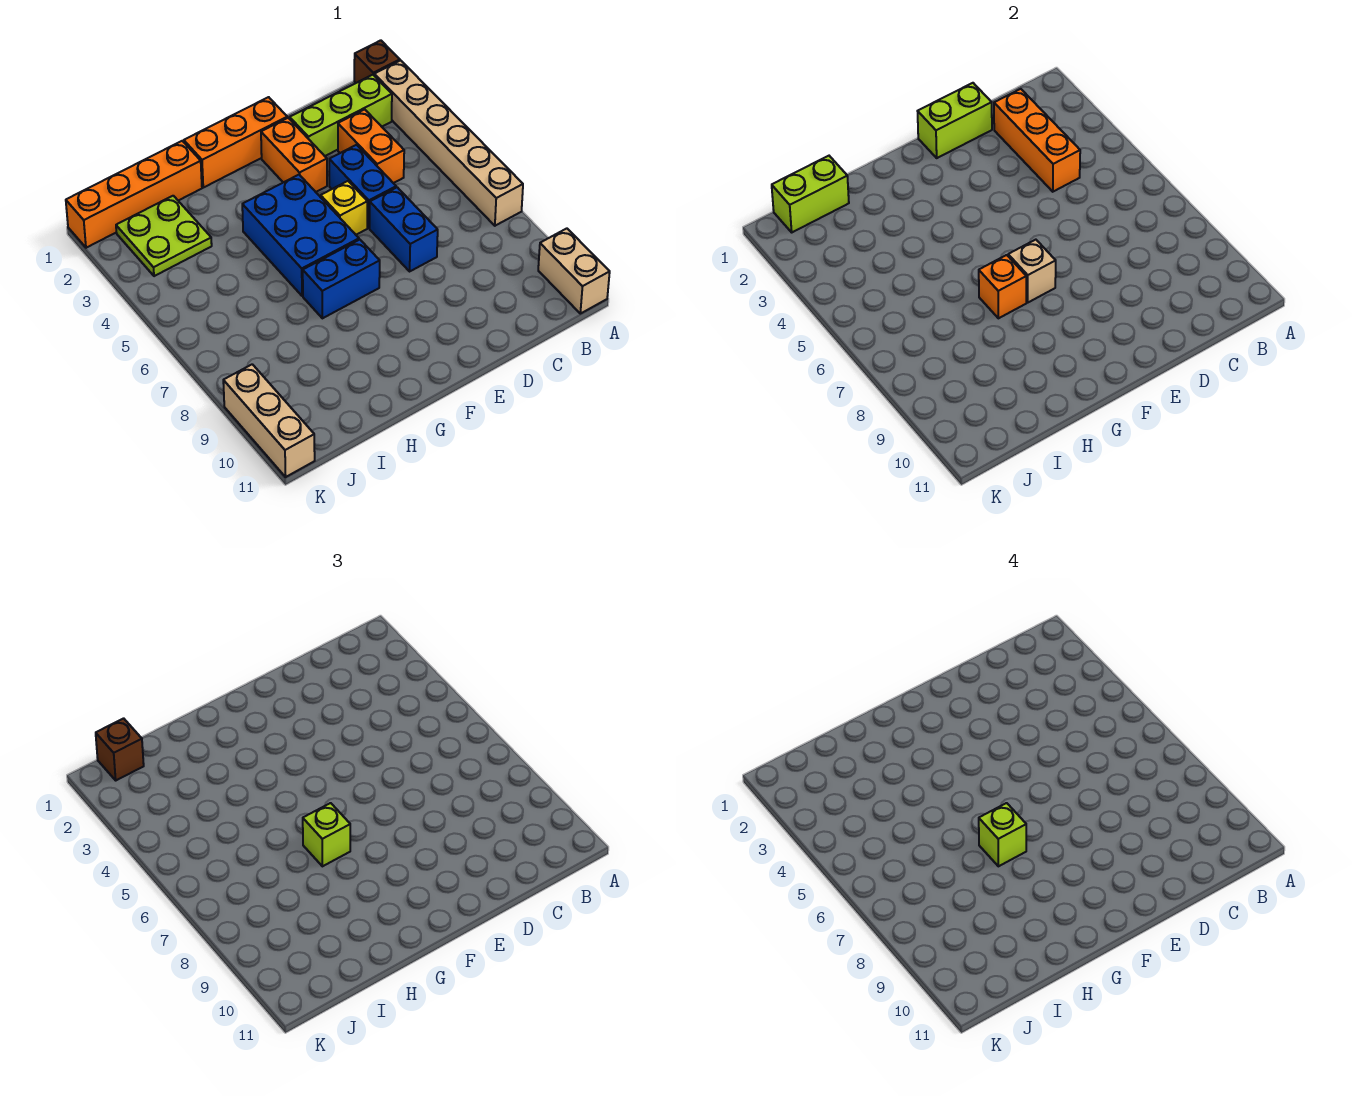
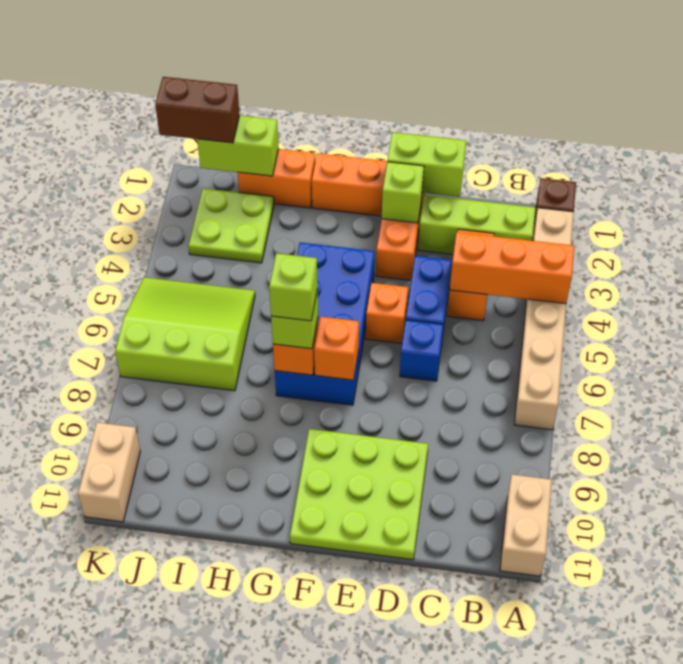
orange 1x3 brick [994,89,1080,192] -> orange 1x3 brick turned to [450,232,574,304]
blue 1x2 brick [370,187,438,271] -> blue 1x1 brick [400,320,443,381]
none -> lime 3x3 plate [290,429,428,560]
none -> lime 1x1 brick [382,162,424,223]
yellow 1x1 brick [321,181,367,235] -> orange 1x1 brick [366,283,408,344]
tan 1x1 brick [1008,240,1056,302] -> orange 1x1 brick [314,317,359,380]
orange 1x4 brick [66,141,202,248] -> orange 1x2 brick [238,149,315,208]
none -> lime 3x3 slope [115,277,255,391]
brown 1x1 brick [96,718,144,780] -> brown 1x2 brick [155,77,240,143]
tan 1x3 brick [223,364,315,477] -> tan 1x2 brick [78,422,140,522]

